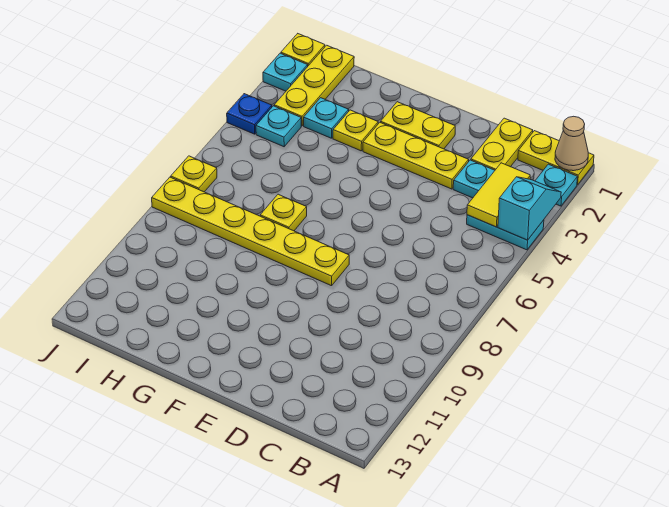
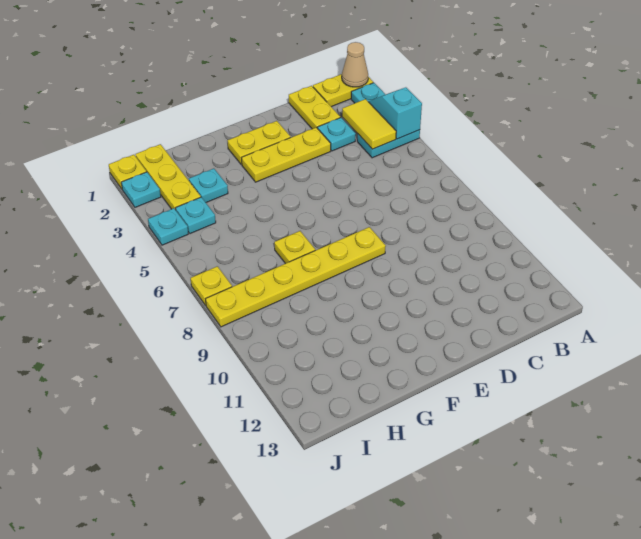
yellow 1x1 plate [333,110,378,151] -> none
blue 1x1 plate [227,94,272,134] -> cyan 1x1 plate [148,208,188,245]

